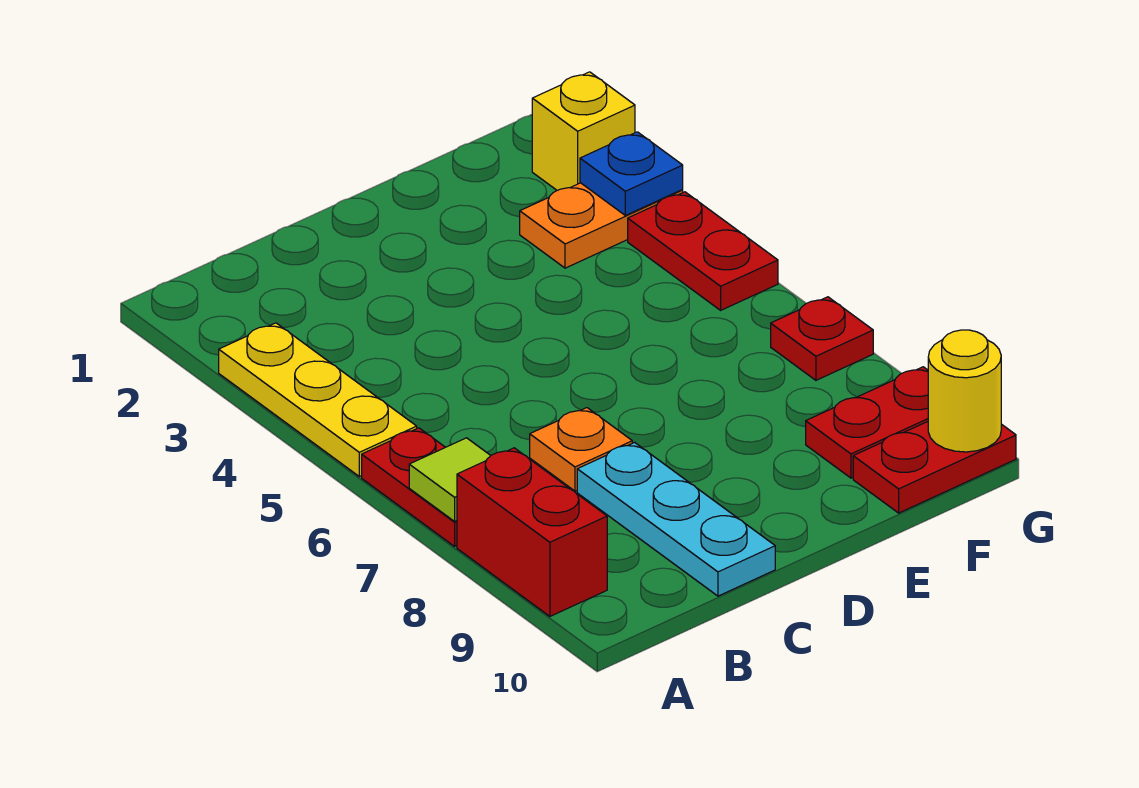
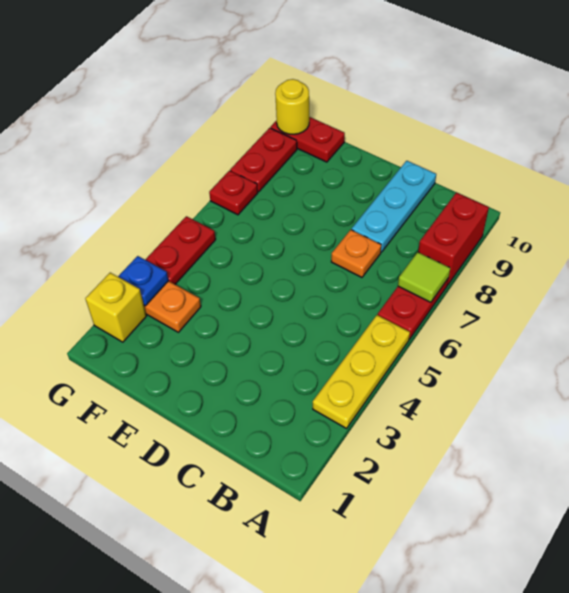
red 1x2 plate [806,367,928,478] -> red 1x2 plate turned to [230,128,297,192]

